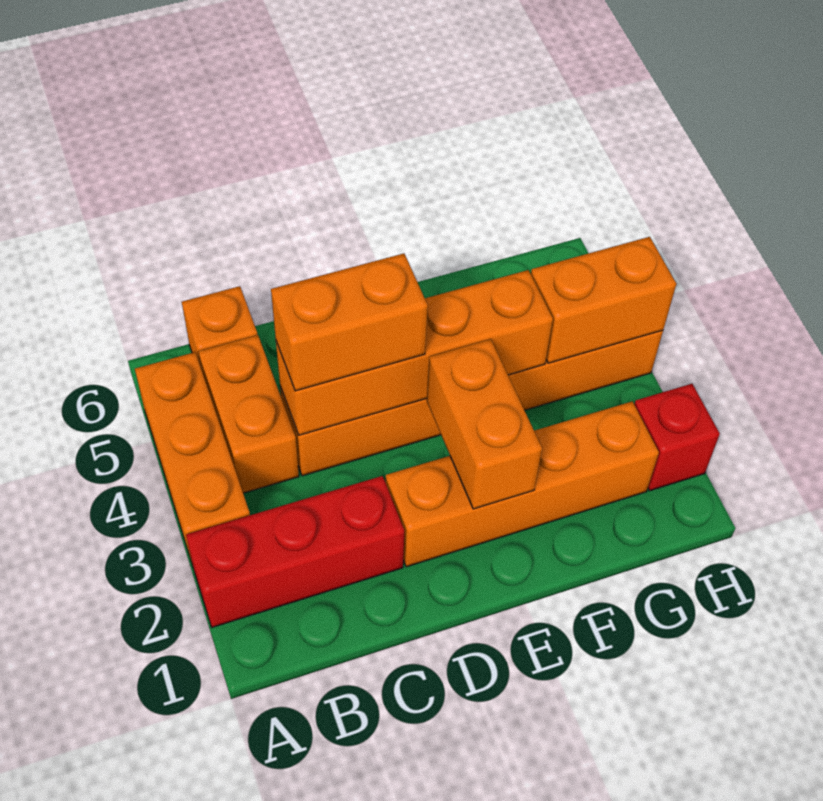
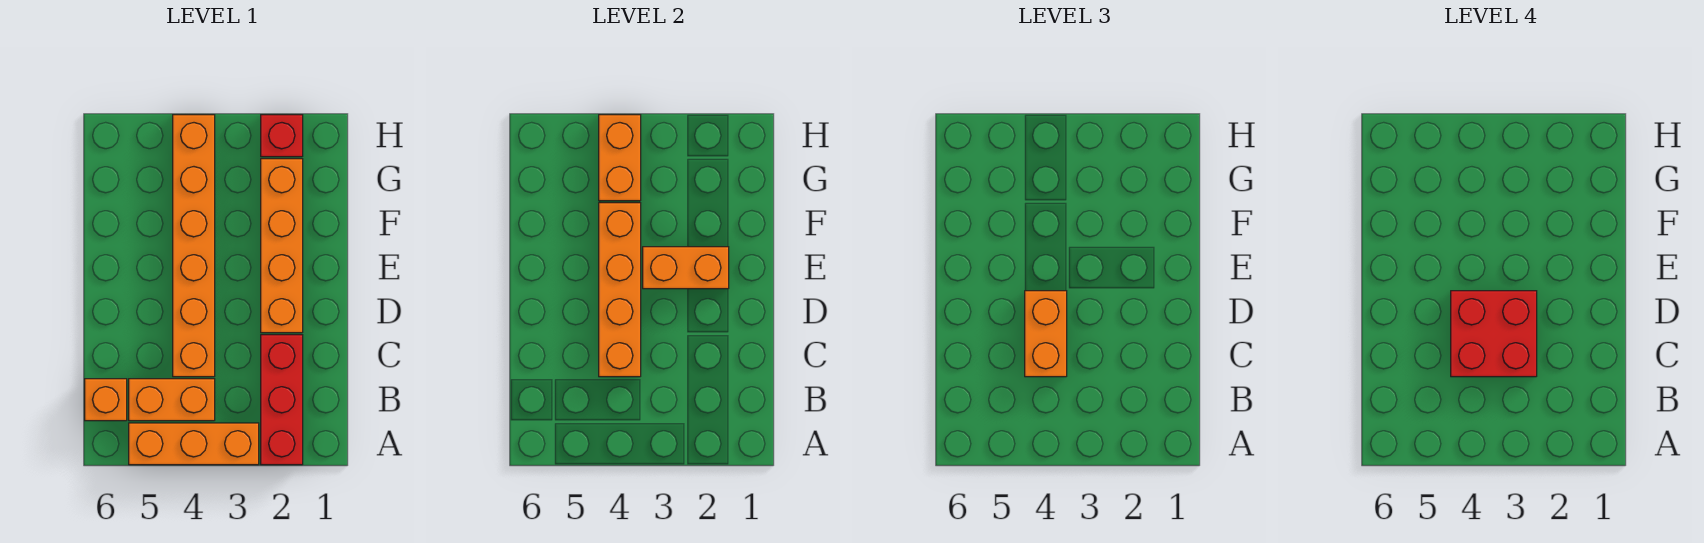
none -> red 2x2 brick [1451,291,1537,377]

